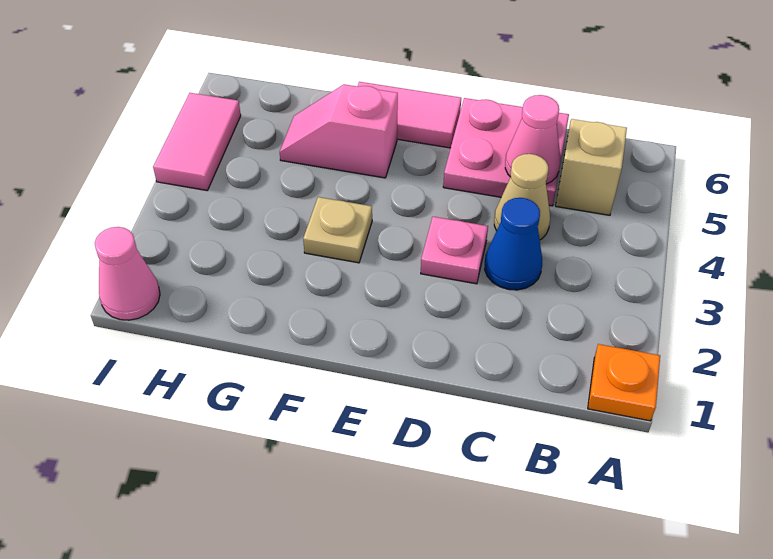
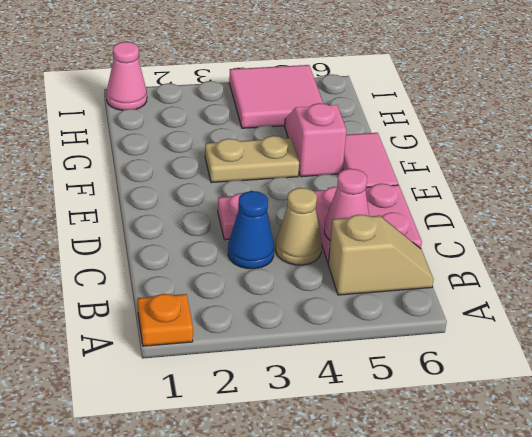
tan 1x1 plate [303,197,372,263] -> tan 1x2 plate [205,136,299,183]
pink 1x2 tile [153,93,241,191] -> pink 2x2 tile [229,65,323,128]

